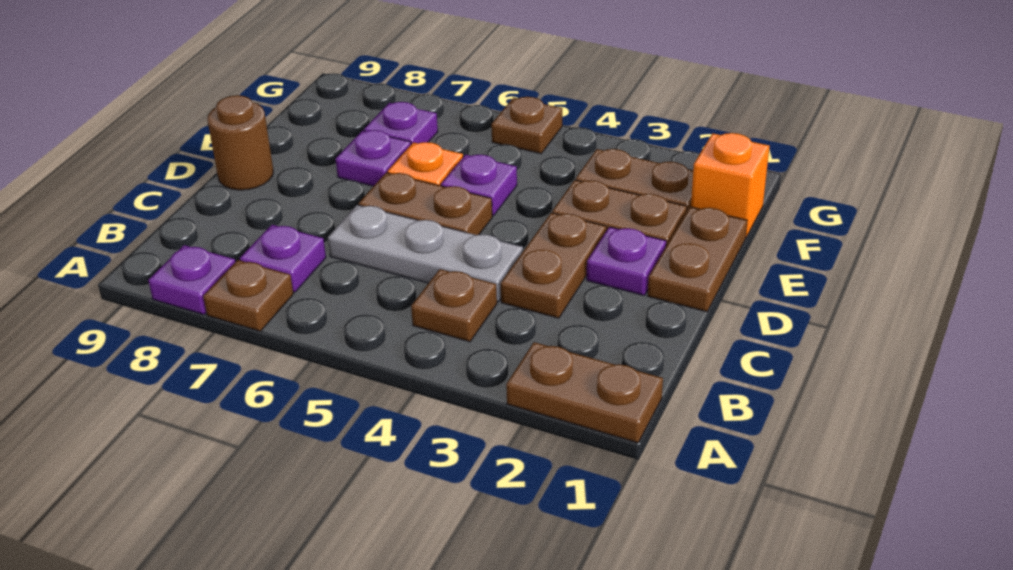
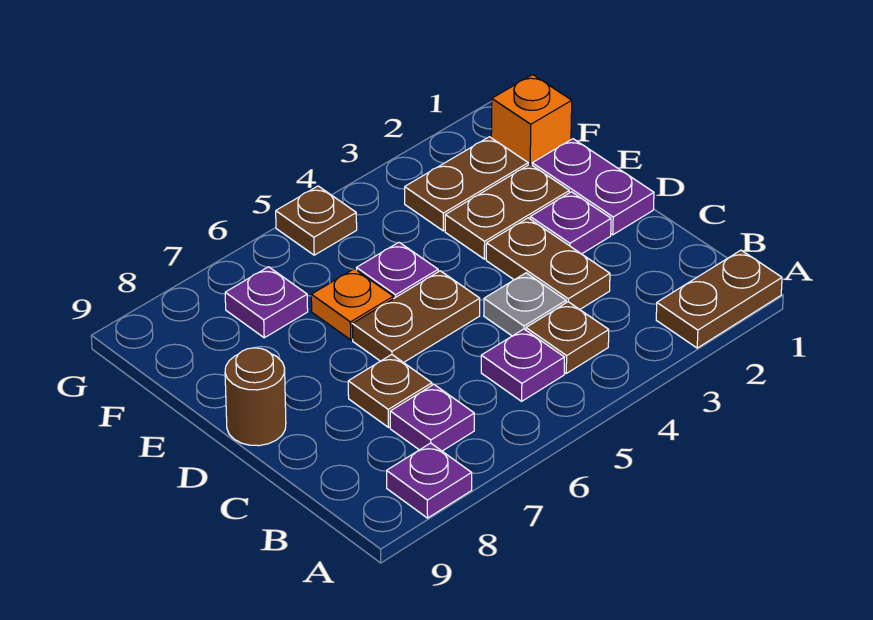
brown 1x1 plate [203,260,293,331] -> brown 1x1 plate moved to [348,355,432,427]
grey 1x3 plate [328,205,523,302] -> grey 1x1 plate [484,273,566,336]
brown 1x2 plate [648,207,747,312] -> purple 1x2 plate [532,139,654,235]
purple 1x1 plate [336,130,411,186] -> purple 1x1 plate moved to [481,329,565,401]

